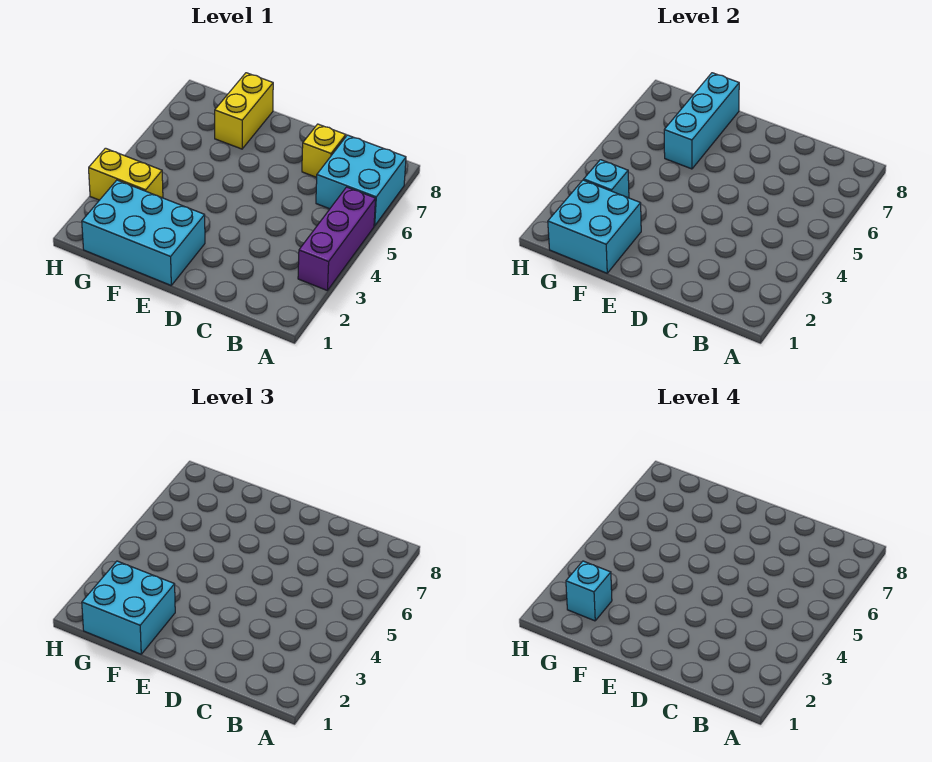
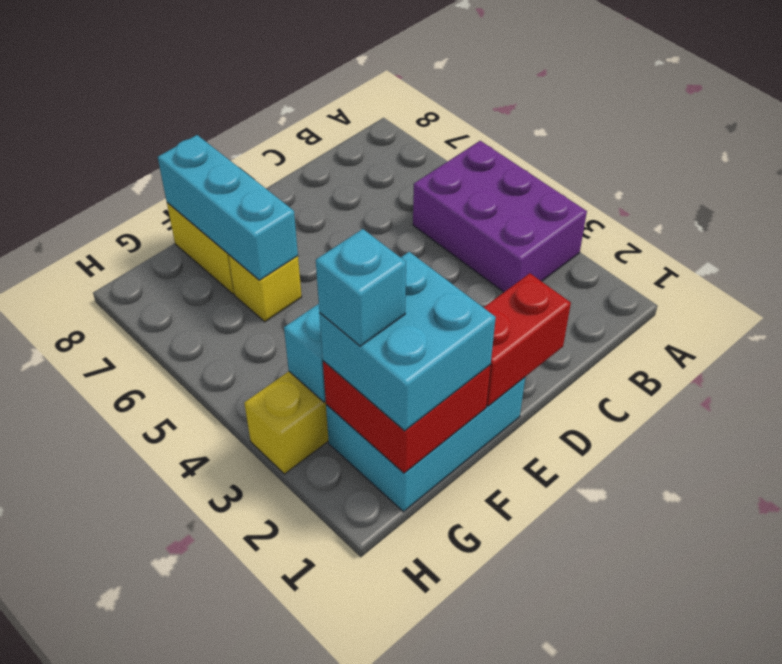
purple 1x3 brick [298,187,376,291] -> purple 2x3 brick [413,141,587,292]
cyan 2x2 brick [316,135,406,226] -> none
yellow 1x1 brick [302,124,346,177] -> yellow 1x1 brick moved to [228,255,302,322]
none -> red 1x2 brick [484,273,571,406]
cyan 2x2 brick [548,180,641,273] -> red 2x2 brick [323,361,491,473]

